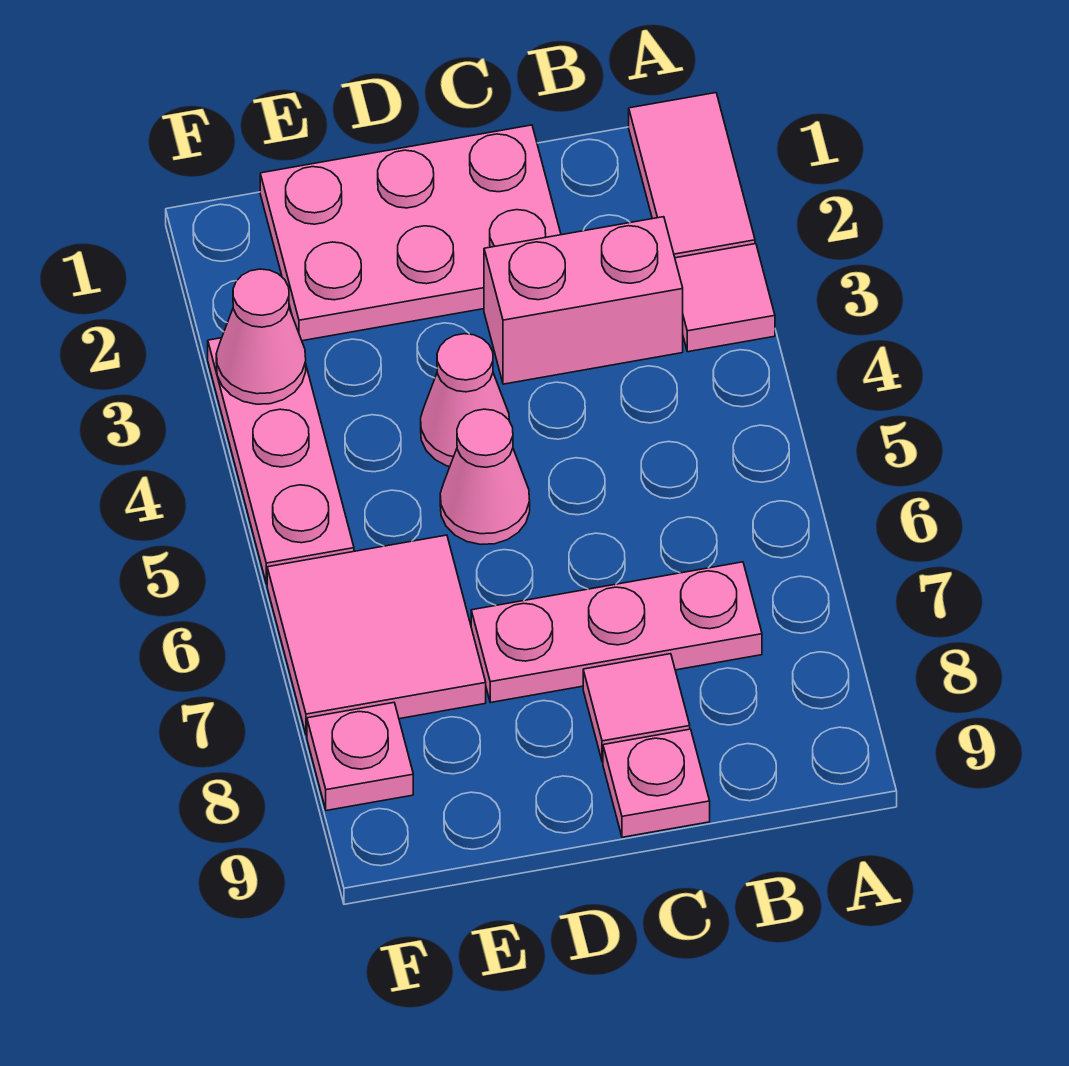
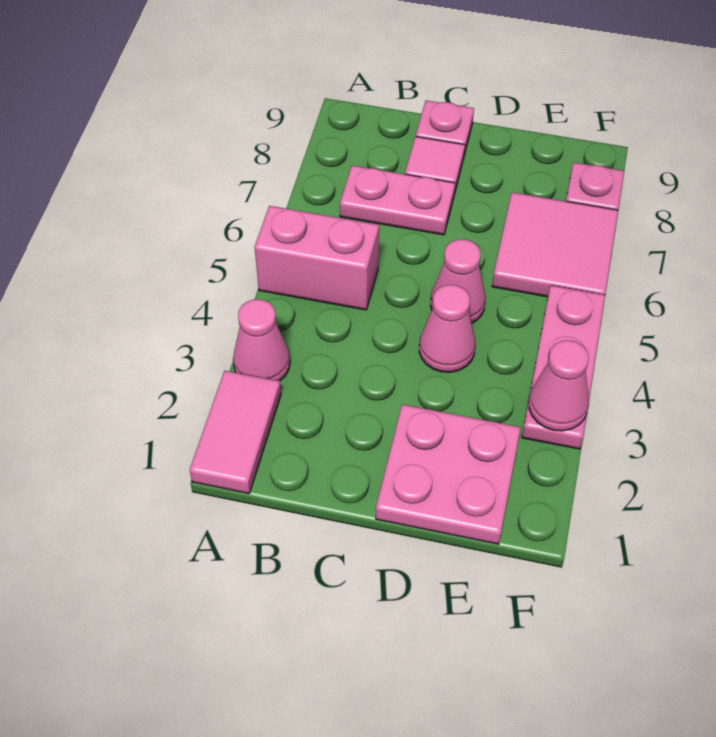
pink 1x1 tile [675,244,775,352] -> pink 1x1 cone [233,299,290,381]
pink 1x2 brick [484,217,683,384] -> pink 1x2 brick moved to [255,206,379,310]
pink 1x3 plate [471,562,762,703] -> pink 1x2 plate [340,166,455,235]
pink 2x3 plate [260,125,561,341] -> pink 2x2 plate [376,404,521,544]

